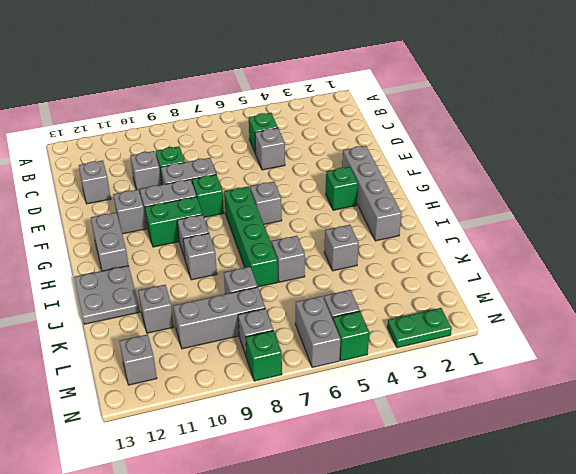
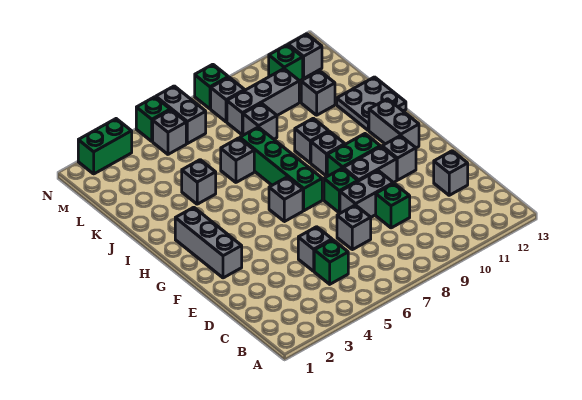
grey 1x1 brick [130,151,161,193] -> grey 1x1 brick moved to [337,205,371,250]
grey 1x4 brick [342,146,402,241] -> grey 1x3 brick [175,207,242,278]
green 1x1 brick [326,167,358,210] -> green 1x1 brick moved to [269,45,303,81]
green 1x2 plate [387,308,452,348] -> green 1x2 brick [78,119,132,174]

